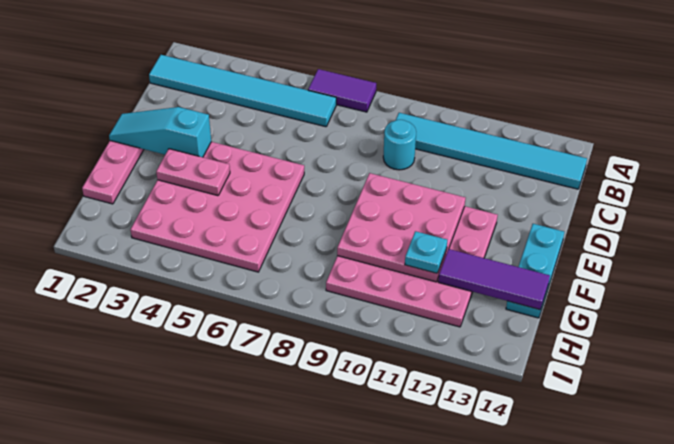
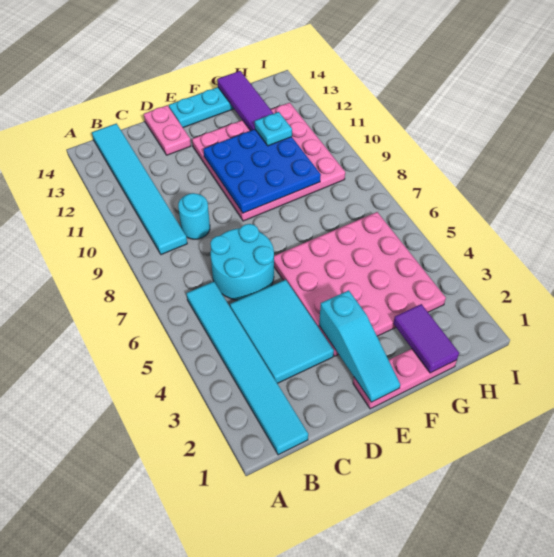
purple 1x2 tile [308,69,376,112] -> purple 1x2 tile moved to [393,304,459,373]
none -> cyan 2x3 tile [230,280,334,383]
none -> cyan 2x2 round brick [210,224,274,300]
pink 3x3 plate [337,173,465,282] -> blue 3x3 plate [203,129,321,213]
pink 1x2 plate [156,149,230,196] -> pink 1x2 plate moved to [144,105,191,155]

